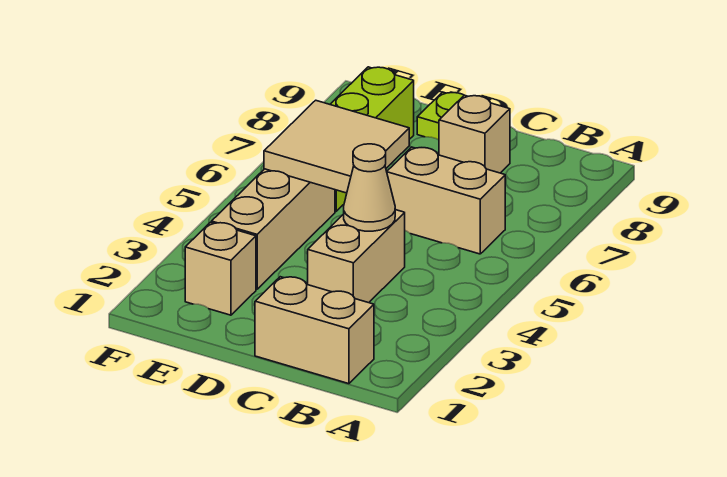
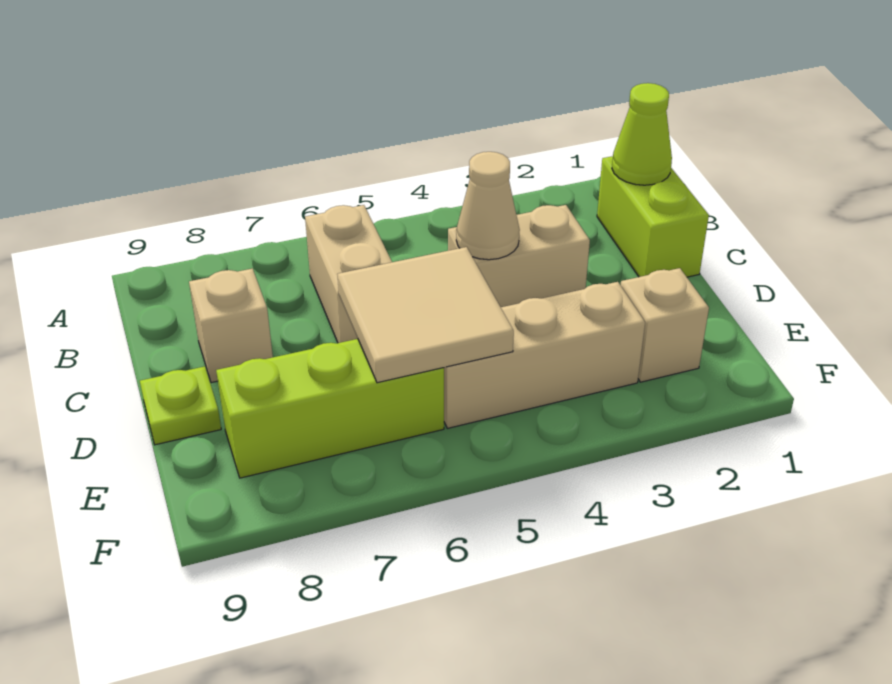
tan 1x2 brick [255,277,374,384] -> lime 1x2 brick [597,156,709,277]
none -> lime 1x1 cone [612,83,672,185]

